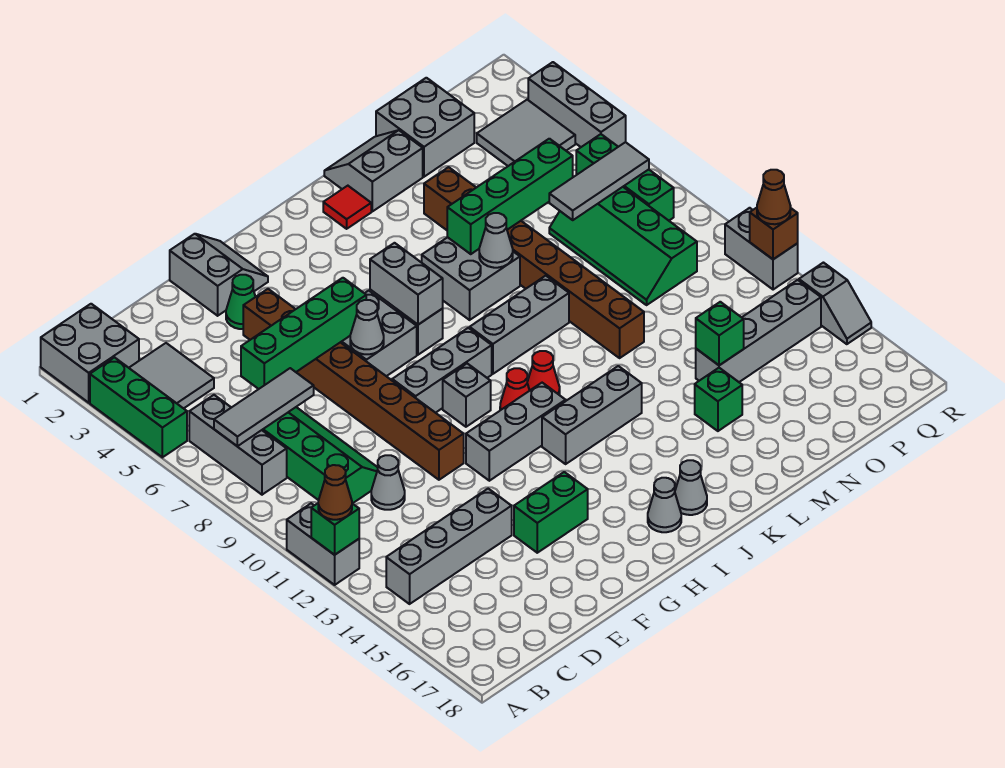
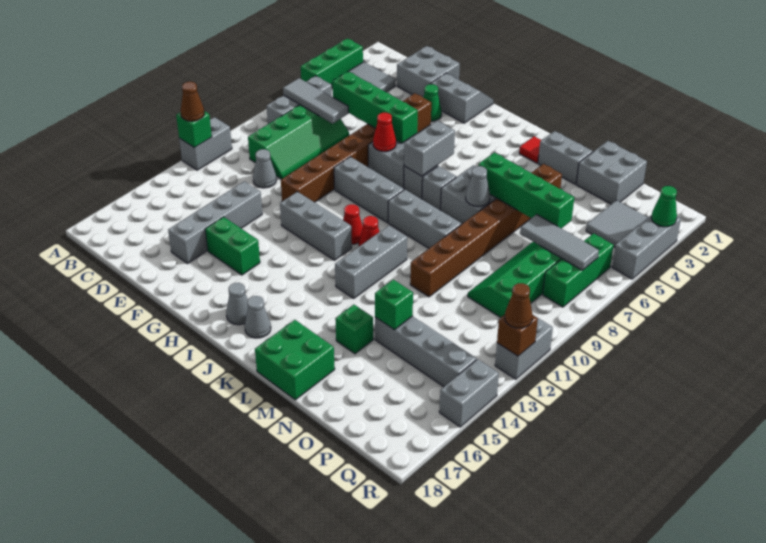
grey 2x2 brick [41,304,139,403] -> grey 2x2 brick moved to [397,46,460,97]
grey 1x4 brick [386,489,512,604] -> grey 1x4 brick turned to [168,181,262,264]
grey 2x2 slope [170,234,268,316] -> grey 2x2 slope turned to [431,73,493,123]
grey 1x1 cone [350,300,384,354] -> red 1x1 cone [373,113,396,152]
grey 1x1 brick [443,364,491,427] -> grey 1x1 brick moved to [422,166,456,210]
grey 1x3 brick [542,366,642,464] -> grey 1x3 brick turned to [335,226,407,298]
none -> green 2x2 brick [255,320,335,400]
none -> green 1x1 cone [651,186,677,227]
grey 1x2 slope [799,263,871,344] -> grey 1x2 brick [439,359,499,427]

